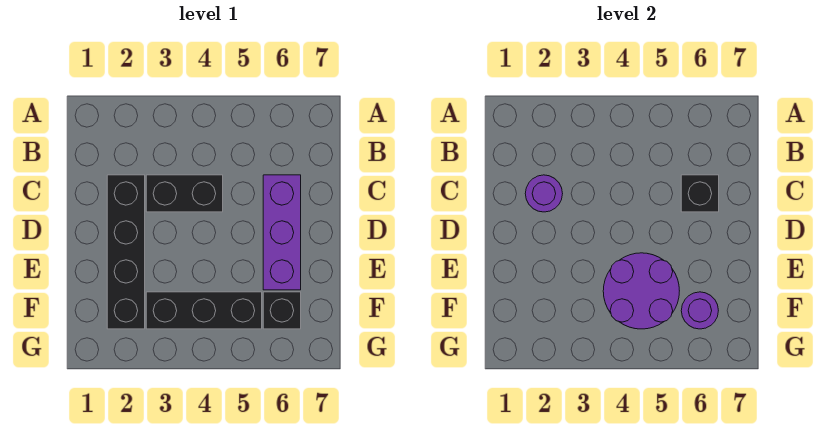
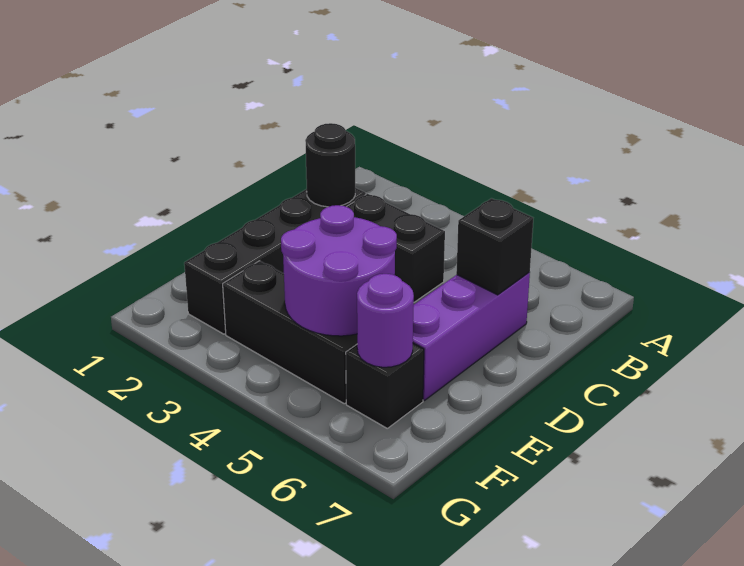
purple 1x1 round brick [525,175,563,212] -> black 1x1 round brick [305,123,355,207]

